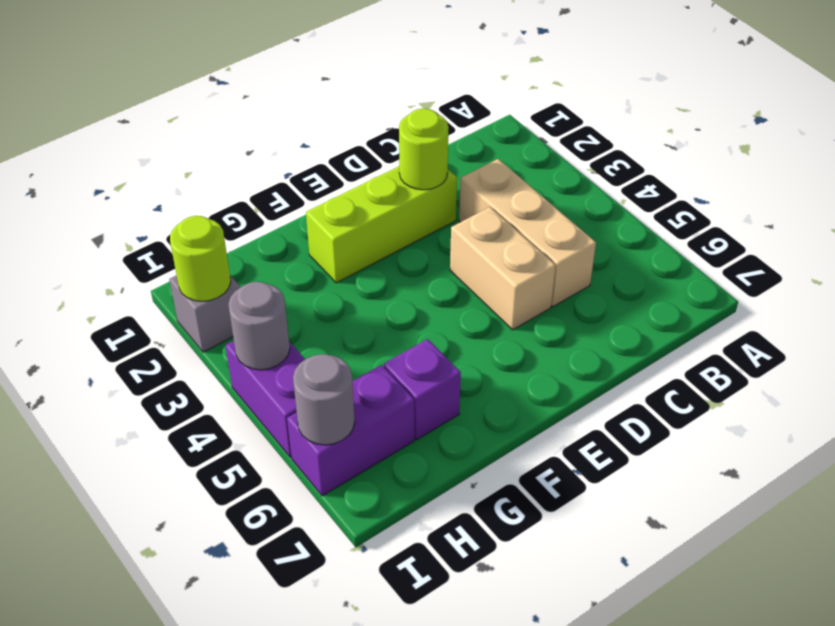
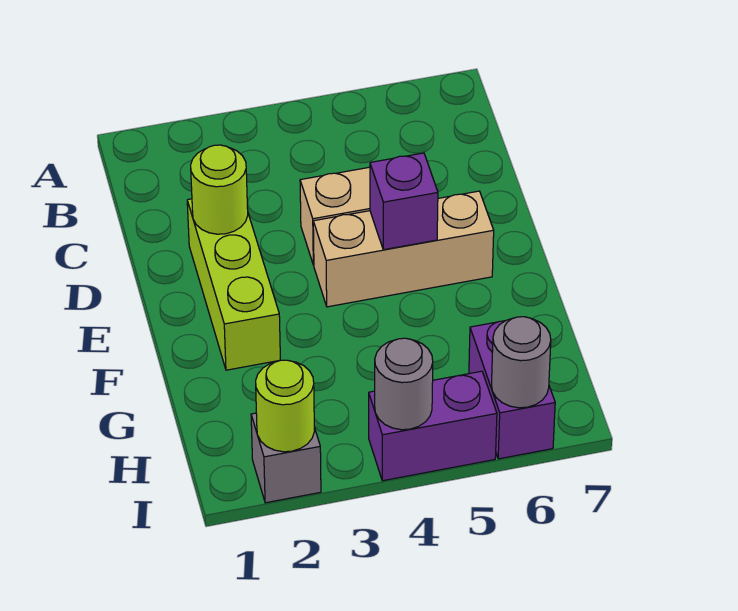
tan 1x3 brick [459,159,596,307] -> tan 1x3 brick moved to [313,191,494,307]
purple 1x1 brick [384,339,461,440] -> purple 1x1 brick moved to [370,153,438,250]

